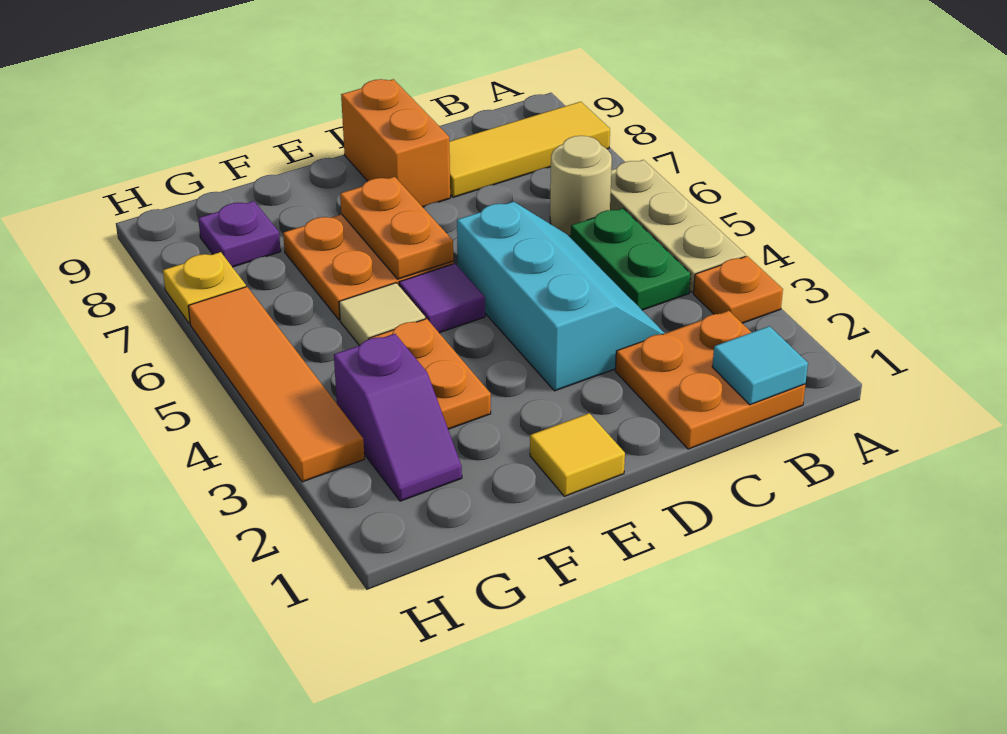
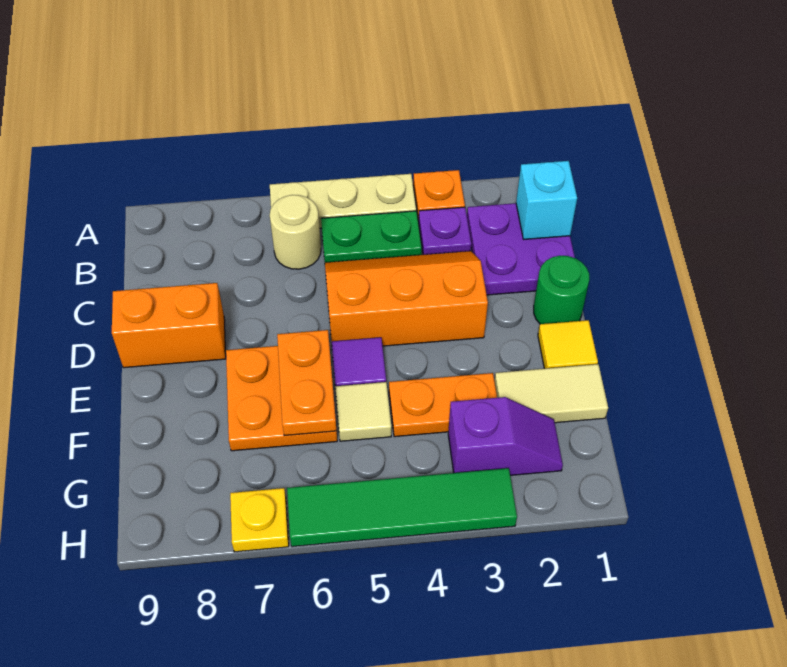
yellow 1x3 tile [449,102,610,197] -> none
orange 2x2 plate [615,311,805,449] -> purple 2x2 plate [467,203,575,295]
cyan 1x1 tile [712,326,808,405] -> cyan 1x1 brick [516,161,577,239]
cyan 2x3 slope [457,202,665,391] -> orange 2x3 slope [325,251,488,346]
none -> green 1x1 round brick [534,256,589,324]
orange 1x2 plate [340,177,453,279] -> orange 1x2 plate turned to [277,330,337,436]
none -> tan 1x2 tile [494,364,608,423]
purple 1x1 plate [198,201,281,267] -> purple 1x1 plate moved to [419,207,471,255]
orange 1x4 tile [188,287,364,482] -> green 1x4 tile [287,468,517,547]

